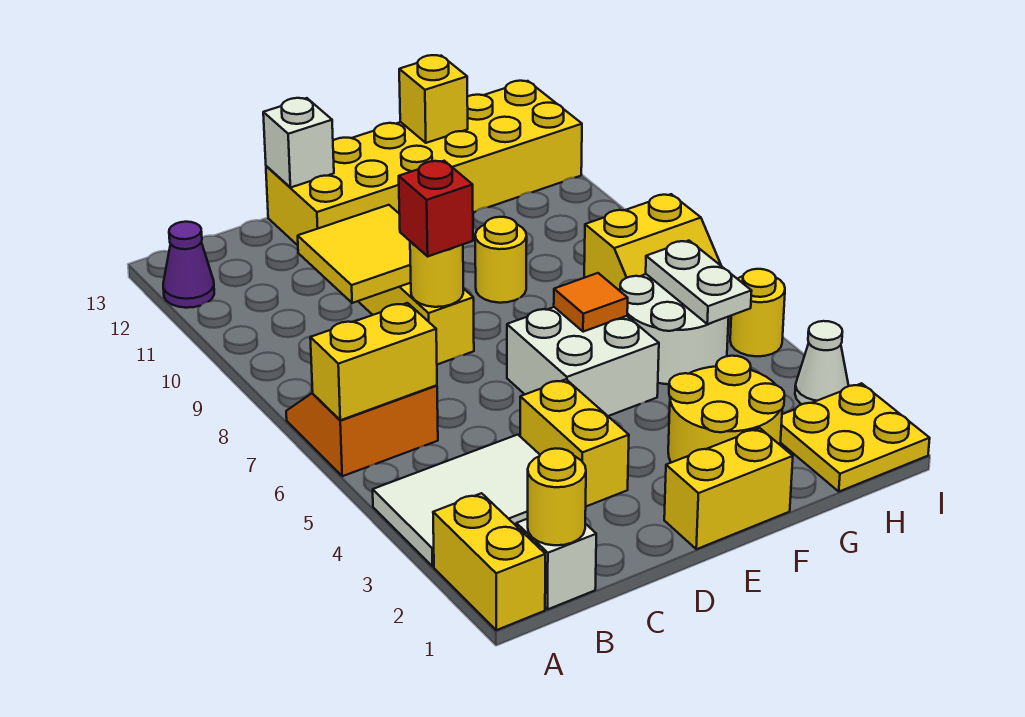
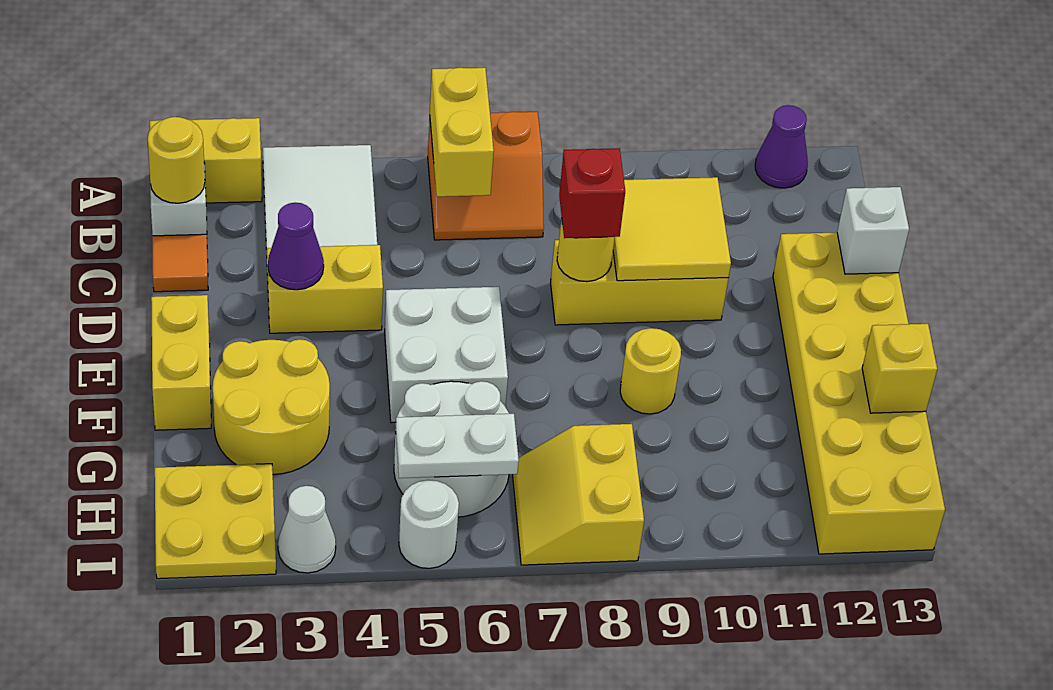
orange 2x2 slope [286,385,438,476] -> orange 2x2 slope turned to [428,112,544,240]
none -> purple 1x1 cone [268,203,324,290]
orange 1x1 tile [554,273,628,332] -> orange 1x1 tile moved to [152,234,208,292]
yellow 1x1 round brick [730,269,785,356] -> white 1x1 round brick [399,480,459,568]

